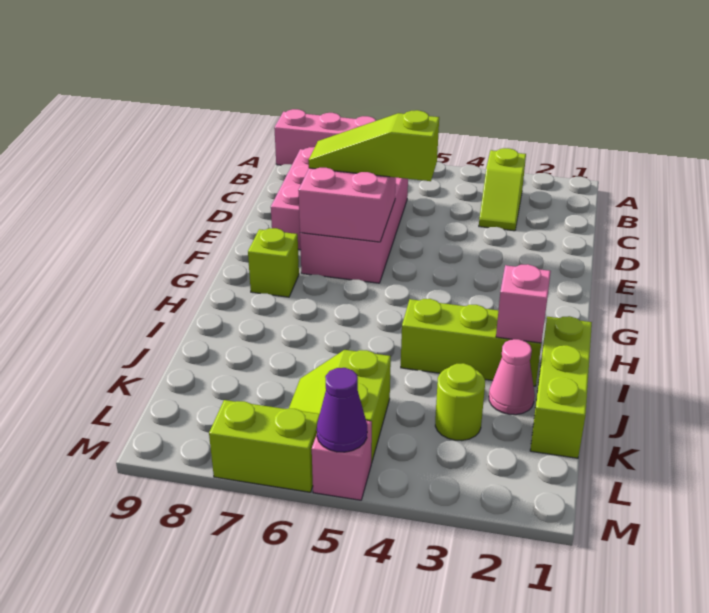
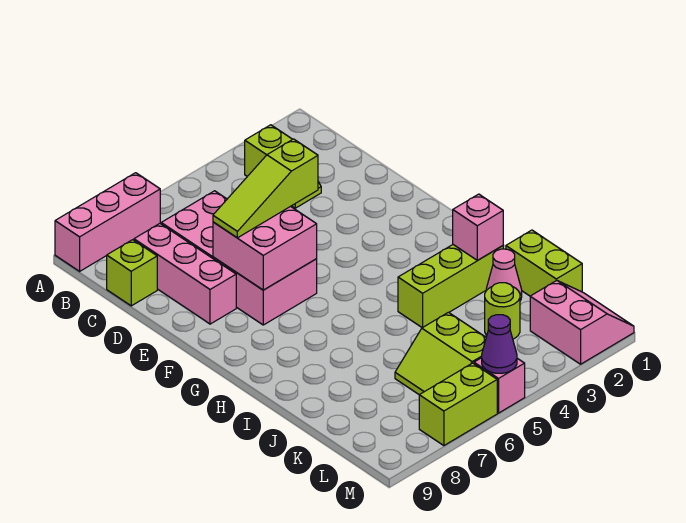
lime 1x1 brick [248,228,299,297] -> lime 1x1 brick moved to [107,240,157,306]
lime 1x3 brick [530,316,592,458] -> lime 1x2 brick [506,230,582,296]
none -> pink 2x2 slope [530,280,634,364]

